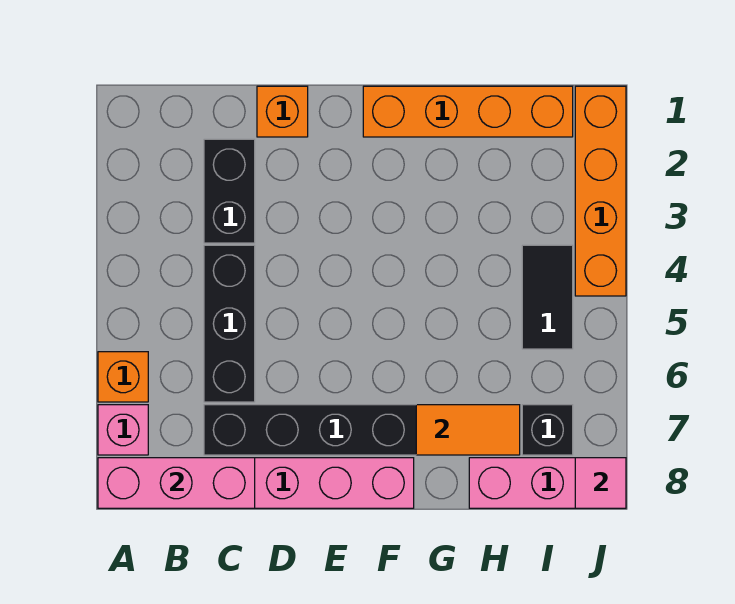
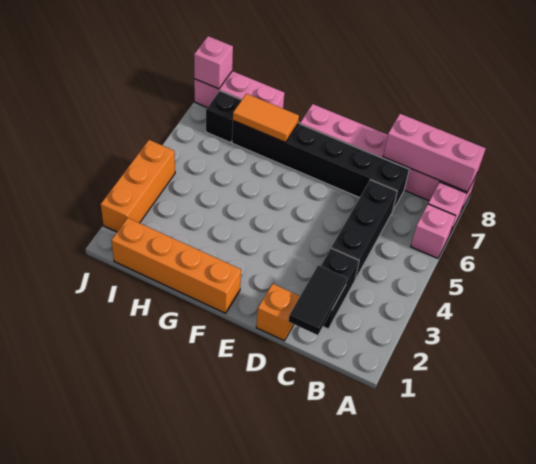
orange 1x1 brick [98,352,148,402] -> pink 1x1 brick [411,204,456,258]
black 1x2 tile [522,245,573,349] -> black 1x2 tile moved to [289,265,347,335]
orange 1x4 brick [575,86,626,296] -> orange 1x3 brick [101,140,175,232]
pink 1x1 tile [575,458,626,508] -> pink 1x1 brick [194,36,233,89]

